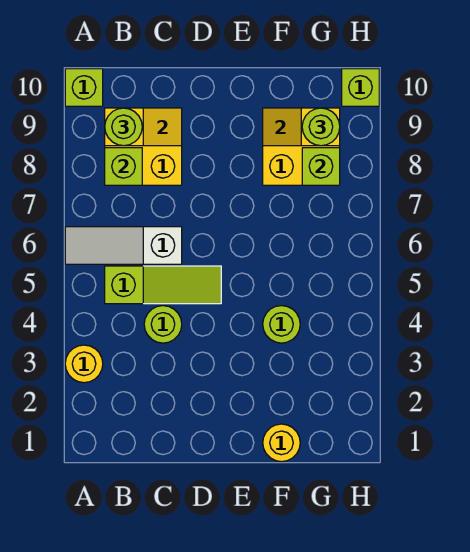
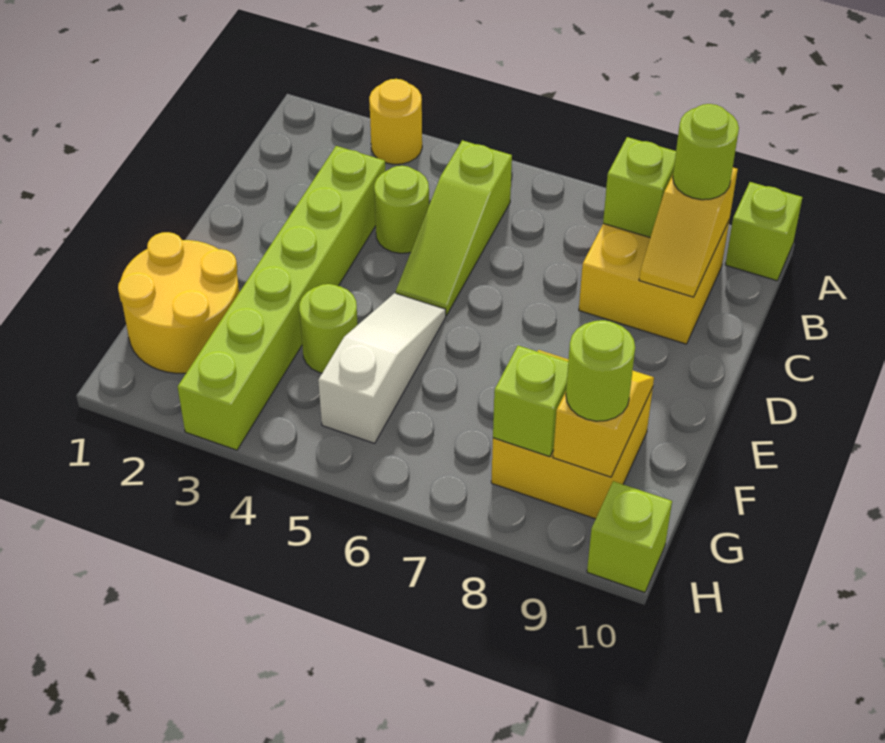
white 1x3 slope [65,227,182,264] -> white 1x3 slope moved to [318,293,446,443]
none -> lime 1x6 brick [178,146,385,450]
yellow 1x1 round brick [263,424,300,462] -> yellow 2x2 round brick [118,232,239,373]

